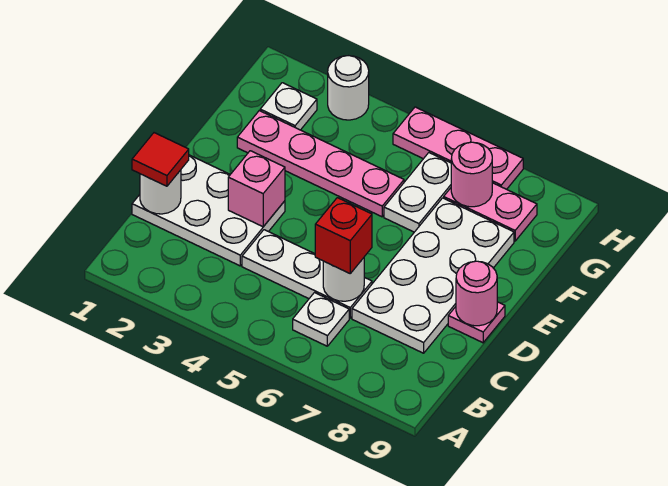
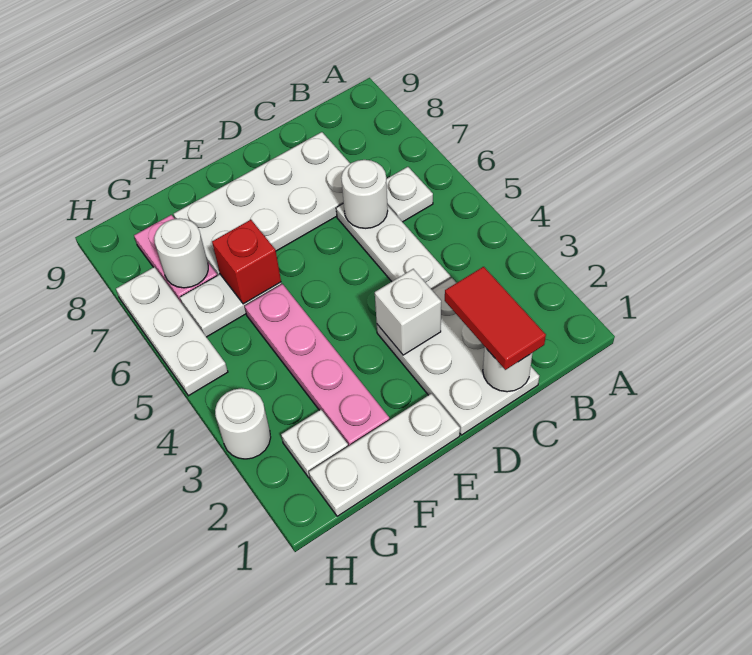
red 1x1 tile [132,133,189,186] -> red 1x2 tile [445,267,546,370]
red 1x1 brick [315,198,372,273] -> red 1x1 brick moved to [212,220,281,304]
pink 1x1 brick [228,151,285,227] -> white 1x1 brick [375,269,441,355]
pink 1x1 plate [448,302,505,343] -> none
pink 1x1 round brick [456,261,497,326] -> none
none -> white 1x3 plate [309,394,460,516]
pink 1x1 round brick [451,142,492,207] -> white 1x1 round brick [154,218,208,288]
pink 1x3 plate [393,107,523,189] -> white 1x3 plate [116,267,228,396]

